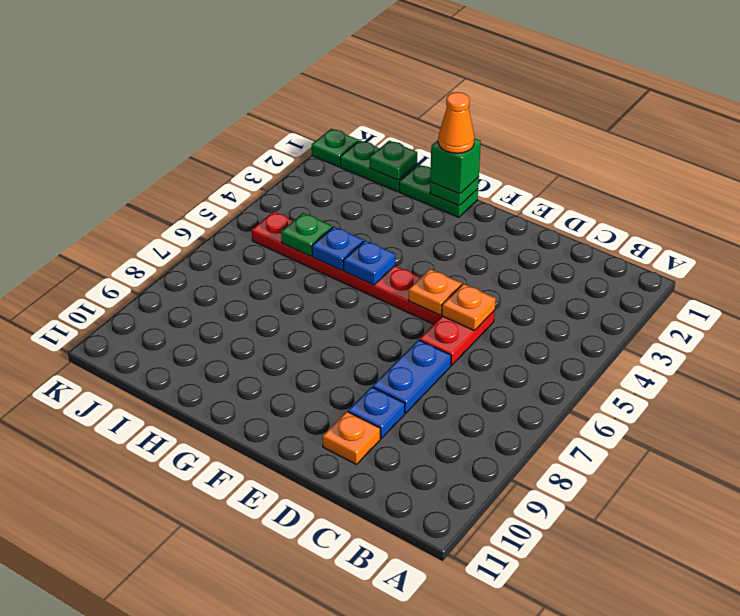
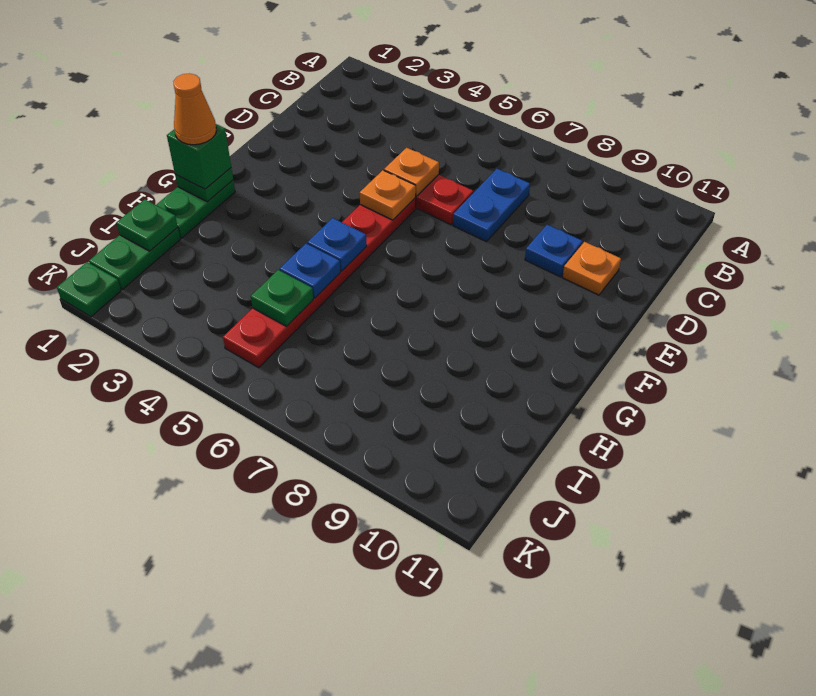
blue 1x2 plate [373,340,451,413] -> blue 1x2 plate turned to [453,169,530,242]

